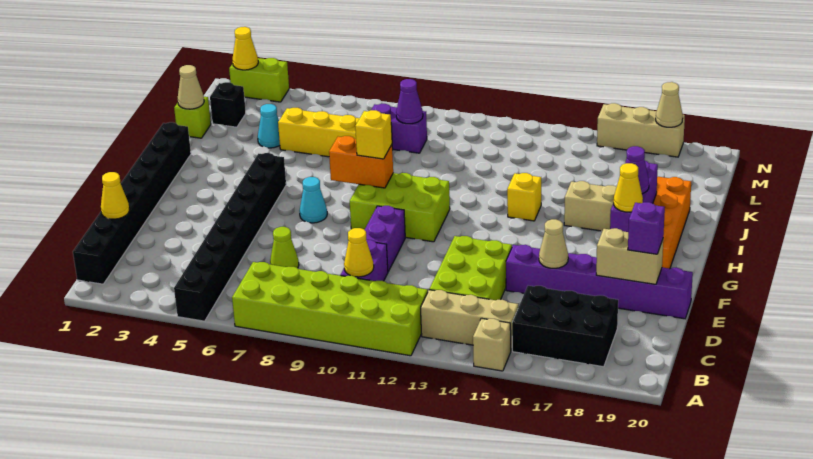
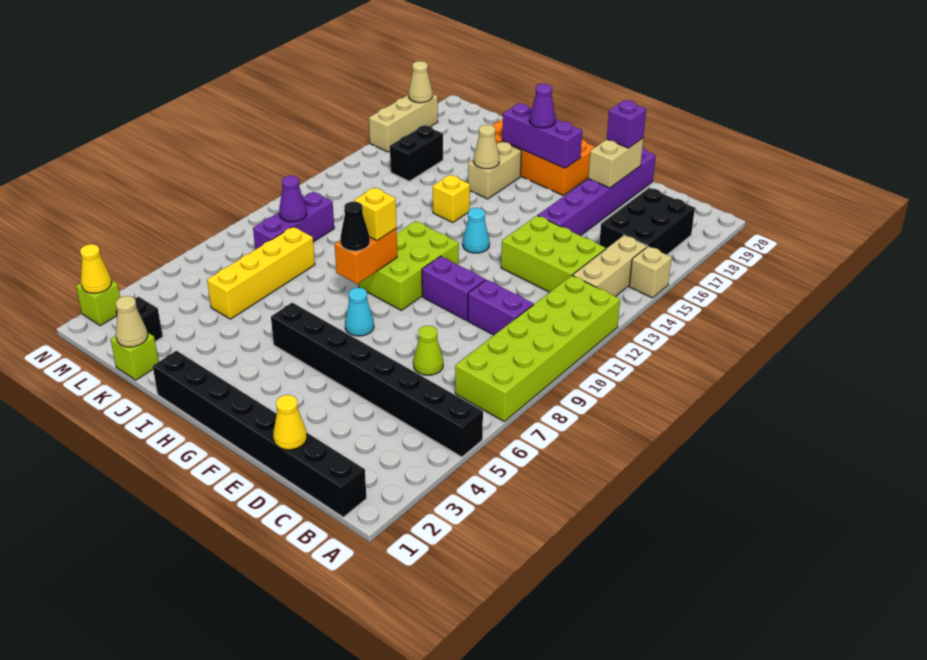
yellow 1x1 cone [344,228,374,277] -> none
tan 1x1 cone [539,219,568,268] -> tan 1x1 cone moved to [474,125,499,169]
yellow 1x1 cone [614,163,643,212] -> none
none -> black 1x1 cone [340,202,370,251]
cyan 1x1 cone [258,104,280,148] -> cyan 1x1 cone moved to [463,208,490,253]
purple 1x2 brick [371,104,427,153] -> purple 1x3 brick [253,192,334,250]
none -> black 1x2 brick [390,125,443,181]
lime 1x2 brick [229,58,289,102] -> lime 1x1 brick [76,280,120,326]

